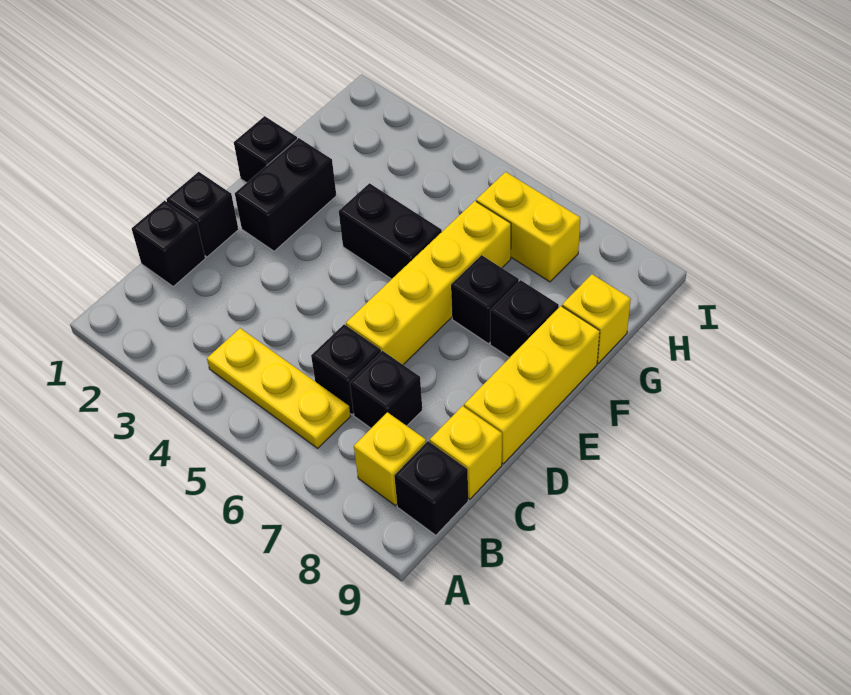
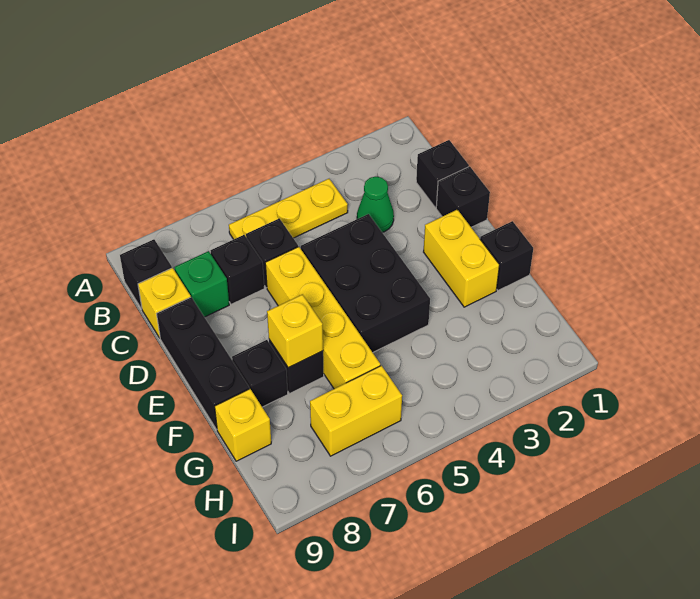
yellow 1x1 brick [354,412,426,506] -> yellow 1x1 brick moved to [267,294,323,368]
none -> green 1x1 cone [357,177,394,232]
none -> green 1x1 brick [175,251,229,317]
yellow 1x3 brick [464,306,600,464] -> black 1x3 brick [157,297,249,430]
black 1x2 brick [235,138,336,251] -> yellow 1x2 brick [424,209,499,307]
black 1x2 brick [339,183,442,279] -> black 2x3 brick [301,214,430,352]

